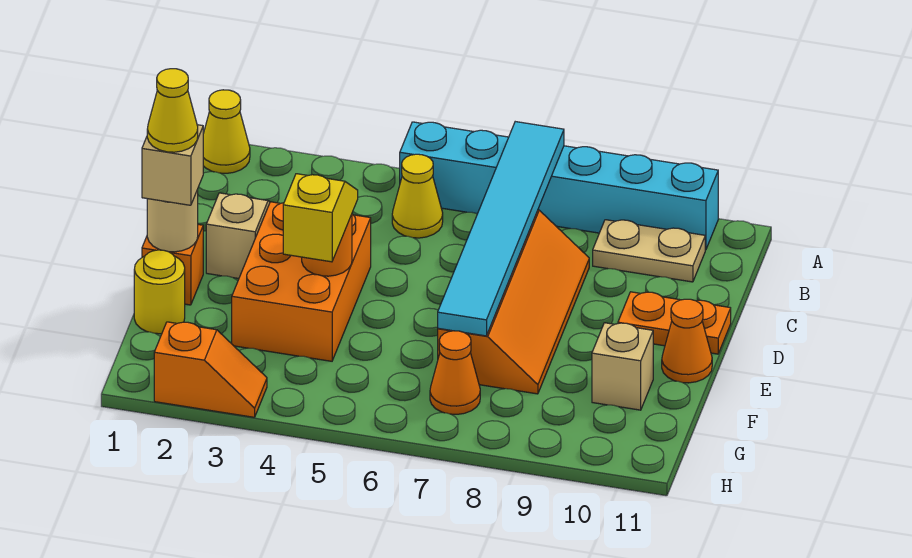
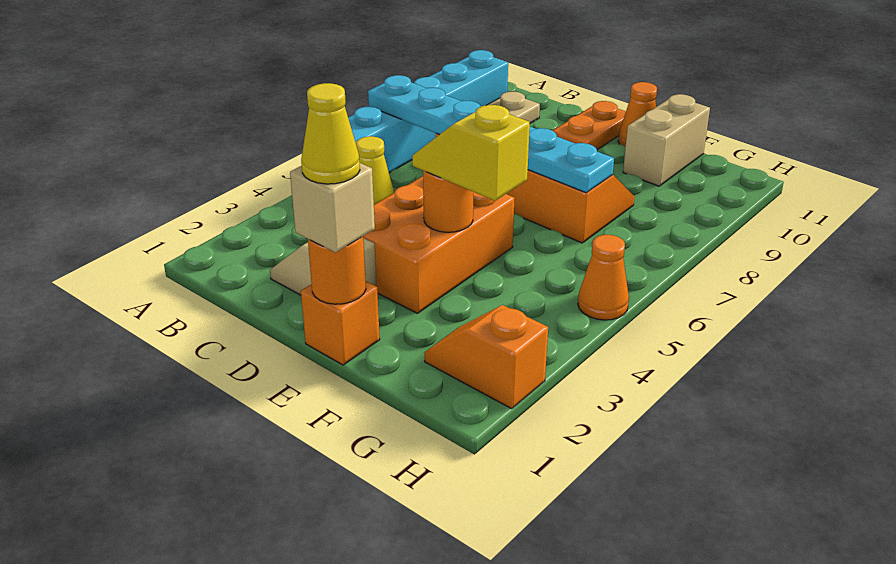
yellow 1x1 cone [203,90,250,173] -> none
cyan 1x6 tile [438,122,564,336] -> cyan 1x6 plate [368,75,614,193]
orange 2x3 brick [232,202,371,361] -> orange 2x3 brick turned to [363,176,515,313]
tan 1x1 round brick [147,190,198,252] -> orange 1x1 round brick [308,236,366,304]
yellow 1x1 round brick [134,250,185,334] -> none
tan 1x1 brick [592,323,653,410] -> tan 1x2 brick [623,94,710,186]
orange 1x1 cone [430,331,480,414] -> orange 1x1 cone moved to [578,235,629,320]
orange 1x2 slope [154,322,267,417] -> orange 1x2 slope turned to [425,305,548,409]

